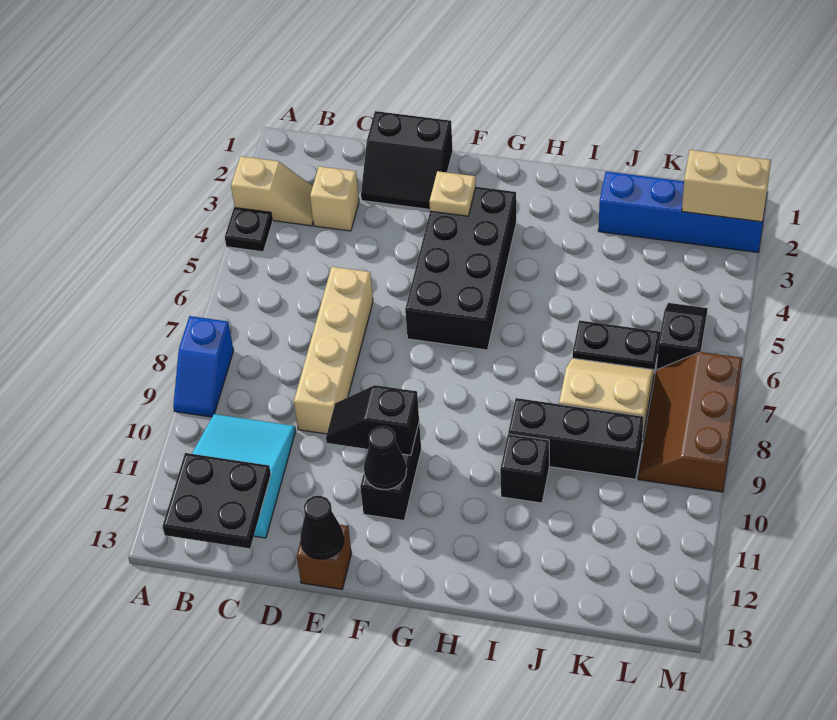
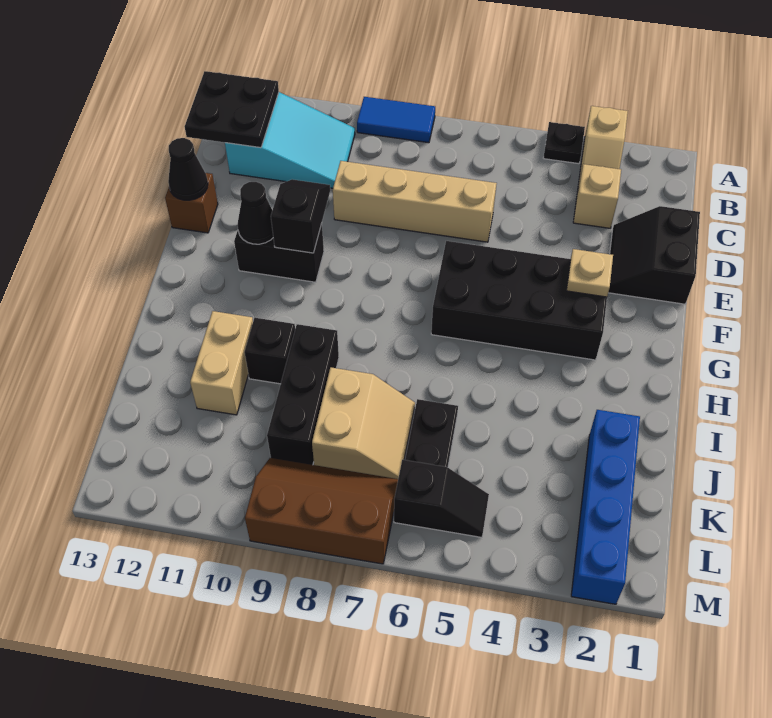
blue 1x2 slope [173,316,234,417] -> blue 1x2 tile [357,97,435,143]
tan 1x2 brick [682,150,771,222] -> tan 1x2 brick moved to [190,311,253,415]

